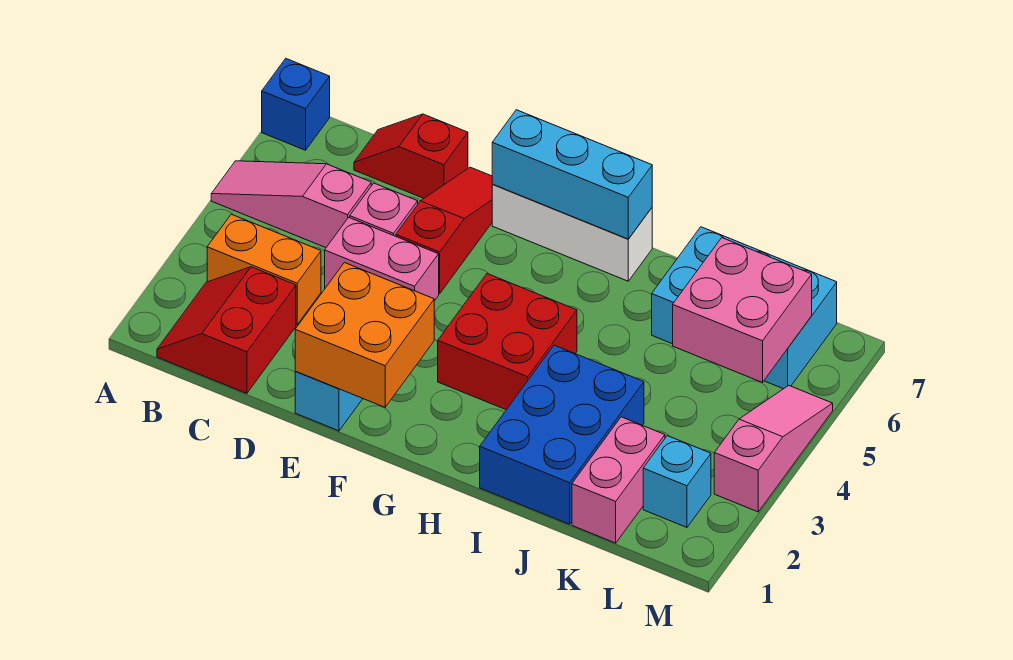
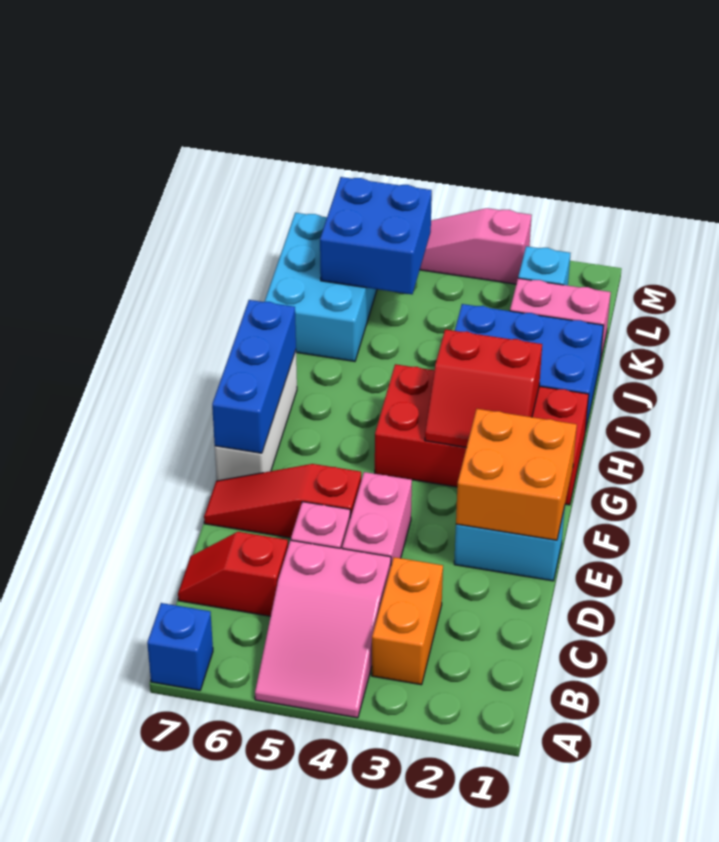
pink 1x3 slope [211,161,371,248] -> pink 2x3 slope [255,540,391,718]
red 2x2 slope [157,267,296,393] -> red 2x2 slope moved to [425,329,542,447]
red 1x2 slope [354,114,468,198] -> red 1x2 slope turned to [178,532,288,616]
cyan 1x3 brick [492,110,652,239] -> blue 1x3 brick [212,300,296,453]
red 2x2 brick [438,274,577,410] -> red 2x4 brick [375,364,589,505]
pink 2x2 brick [673,238,812,383] -> blue 2x2 brick [320,177,432,294]

